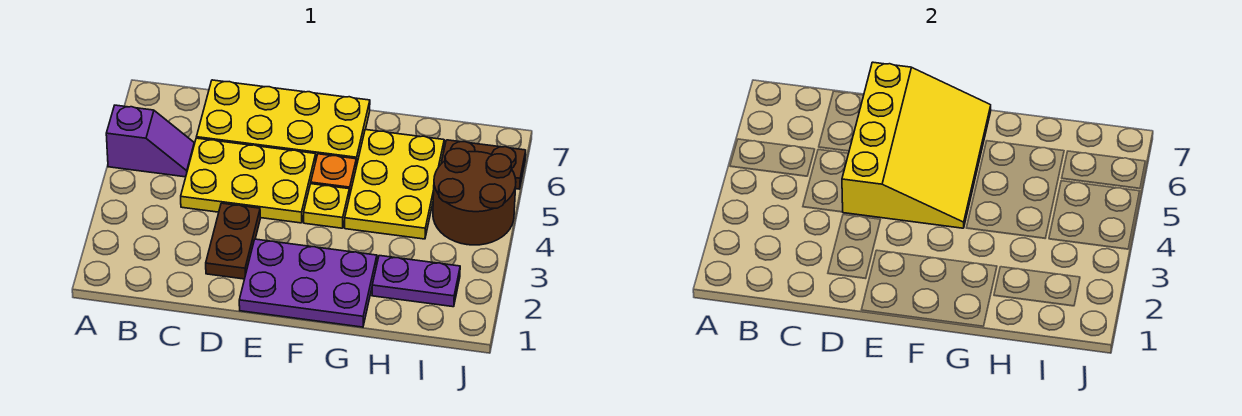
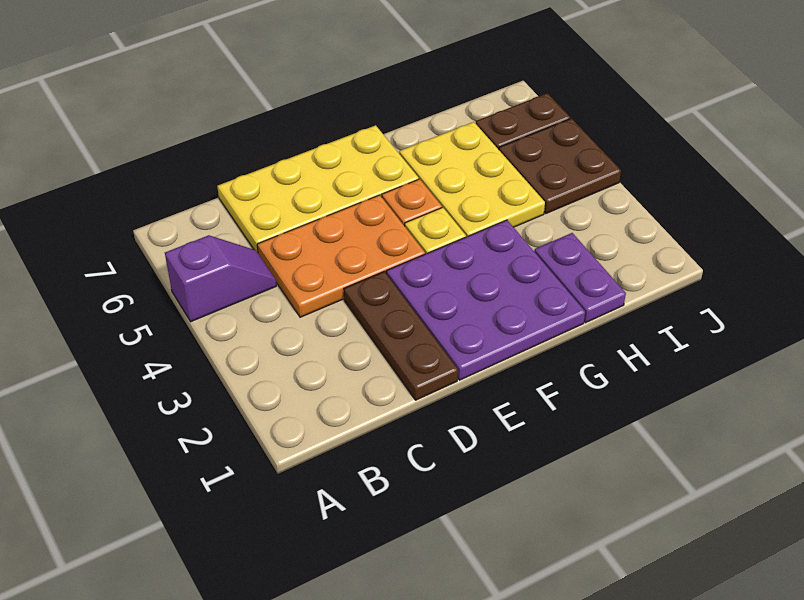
yellow 2x3 plate [181,138,316,223] -> orange 2x3 plate [257,195,425,317]
brown 1x2 plate [206,203,260,279] -> brown 1x3 plate [344,272,458,400]
yellow 3x4 slope [842,62,991,228] -> none
purple 2x3 plate [239,239,377,327] -> purple 3x3 plate [386,220,585,380]
purple 1x2 plate [372,256,460,307] -> purple 1x2 plate turned to [534,233,626,323]
brown 2x2 round brick [433,149,516,245] -> brown 2x2 plate [499,118,621,213]

